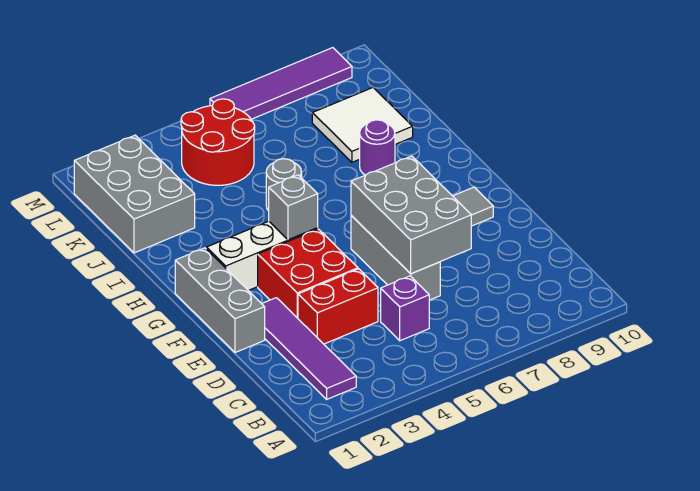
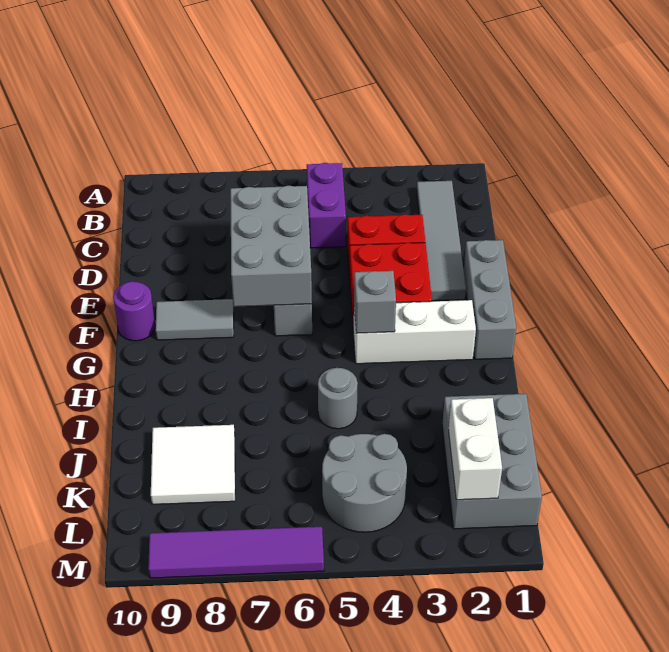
purple 1x4 tile [262,298,356,399] -> grey 1x4 tile [417,181,466,301]
purple 1x1 brick [381,276,429,341] -> purple 1x2 brick [307,163,346,248]
purple 1x1 round brick [360,120,395,175] -> purple 1x1 round brick moved to [113,282,155,341]
none -> white 1x2 brick [449,398,502,500]
red 2x2 round brick [181,99,255,185] -> grey 2x2 round brick [322,434,407,532]

